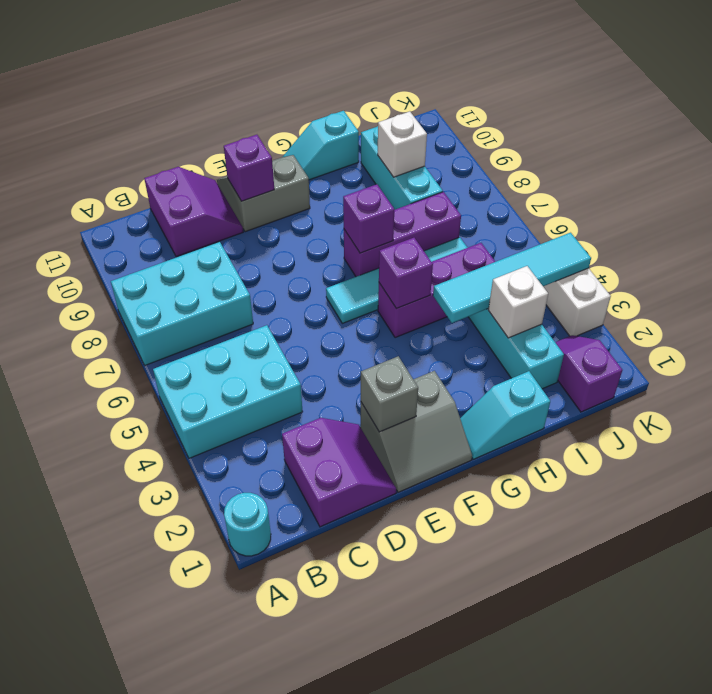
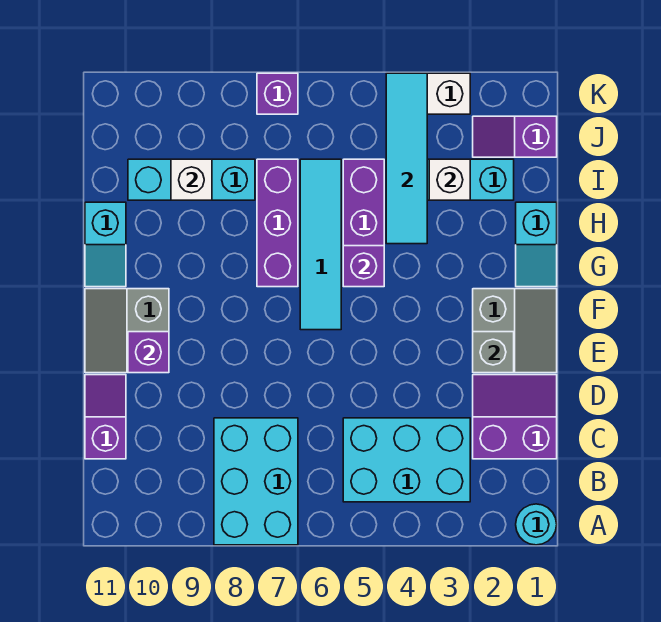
cyan 2x3 brick [153,325,303,458] -> cyan 2x3 brick turned to [343,418,470,502]
purple 2x2 slope [144,167,243,257] -> purple 1x2 slope [85,375,126,459]
purple 1x1 brick [343,184,394,253] -> purple 1x1 brick moved to [257,73,298,114]

